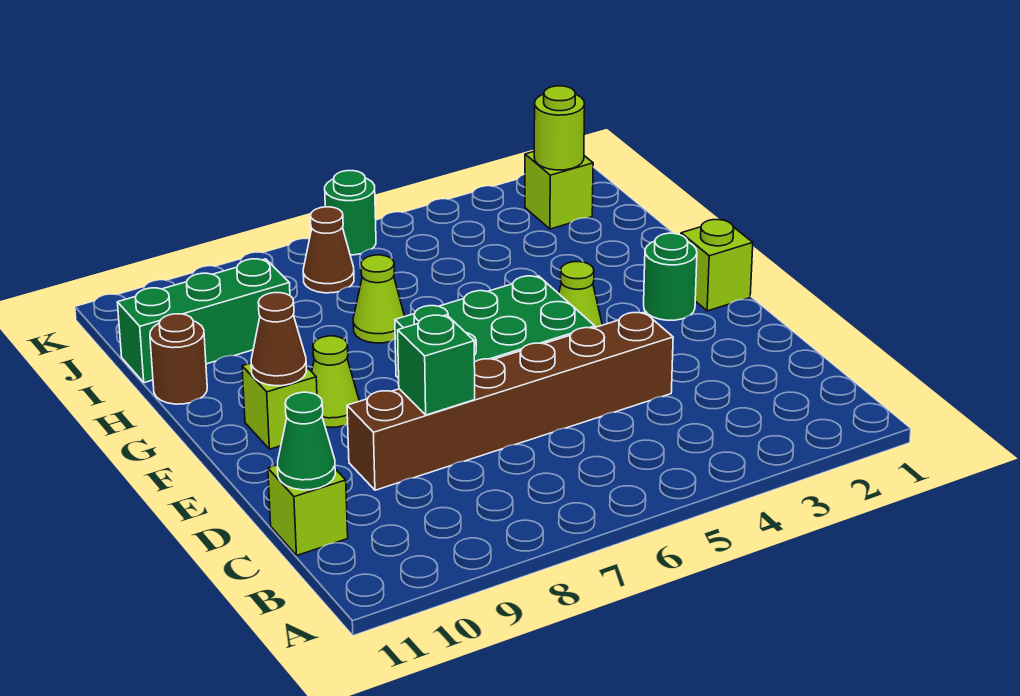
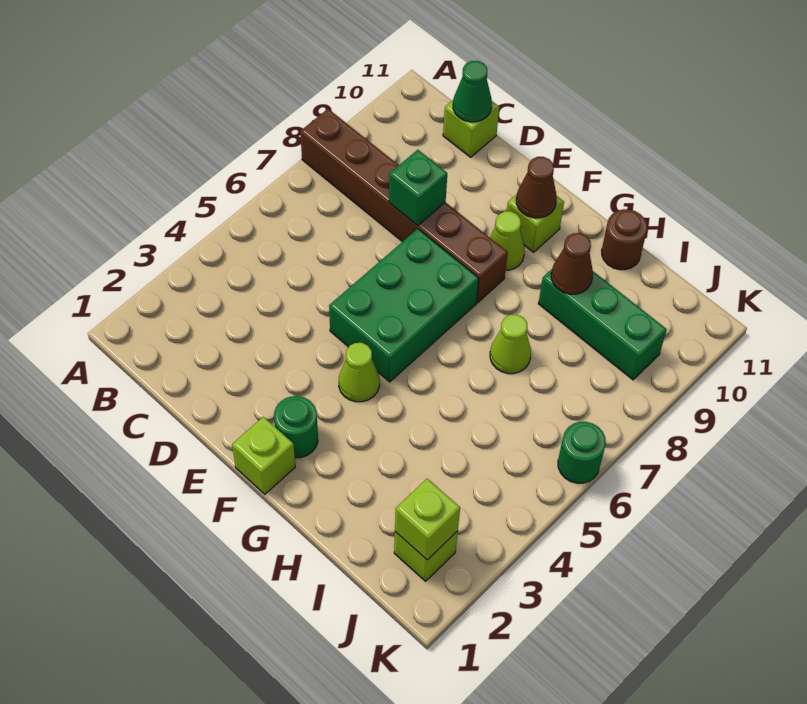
brown 1x6 brick [347,312,673,490] -> brown 1x6 brick turned to [300,109,508,303]
green 1x3 brick [117,259,290,383] -> green 1x3 brick turned to [538,269,667,380]
lime 1x1 round brick [534,86,585,170] -> lime 1x1 brick [395,479,460,560]
brown 1x1 cone [303,207,354,293] -> brown 1x1 cone moved to [551,233,593,294]

